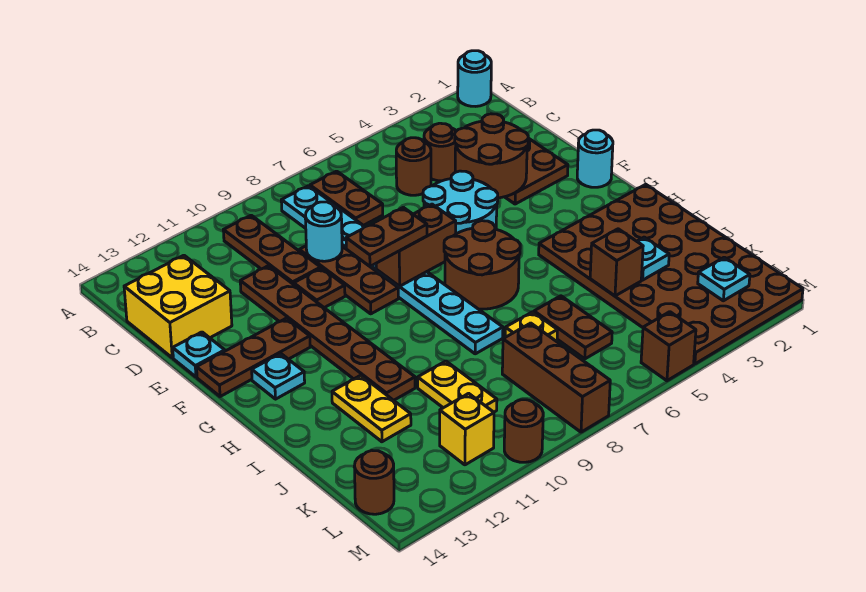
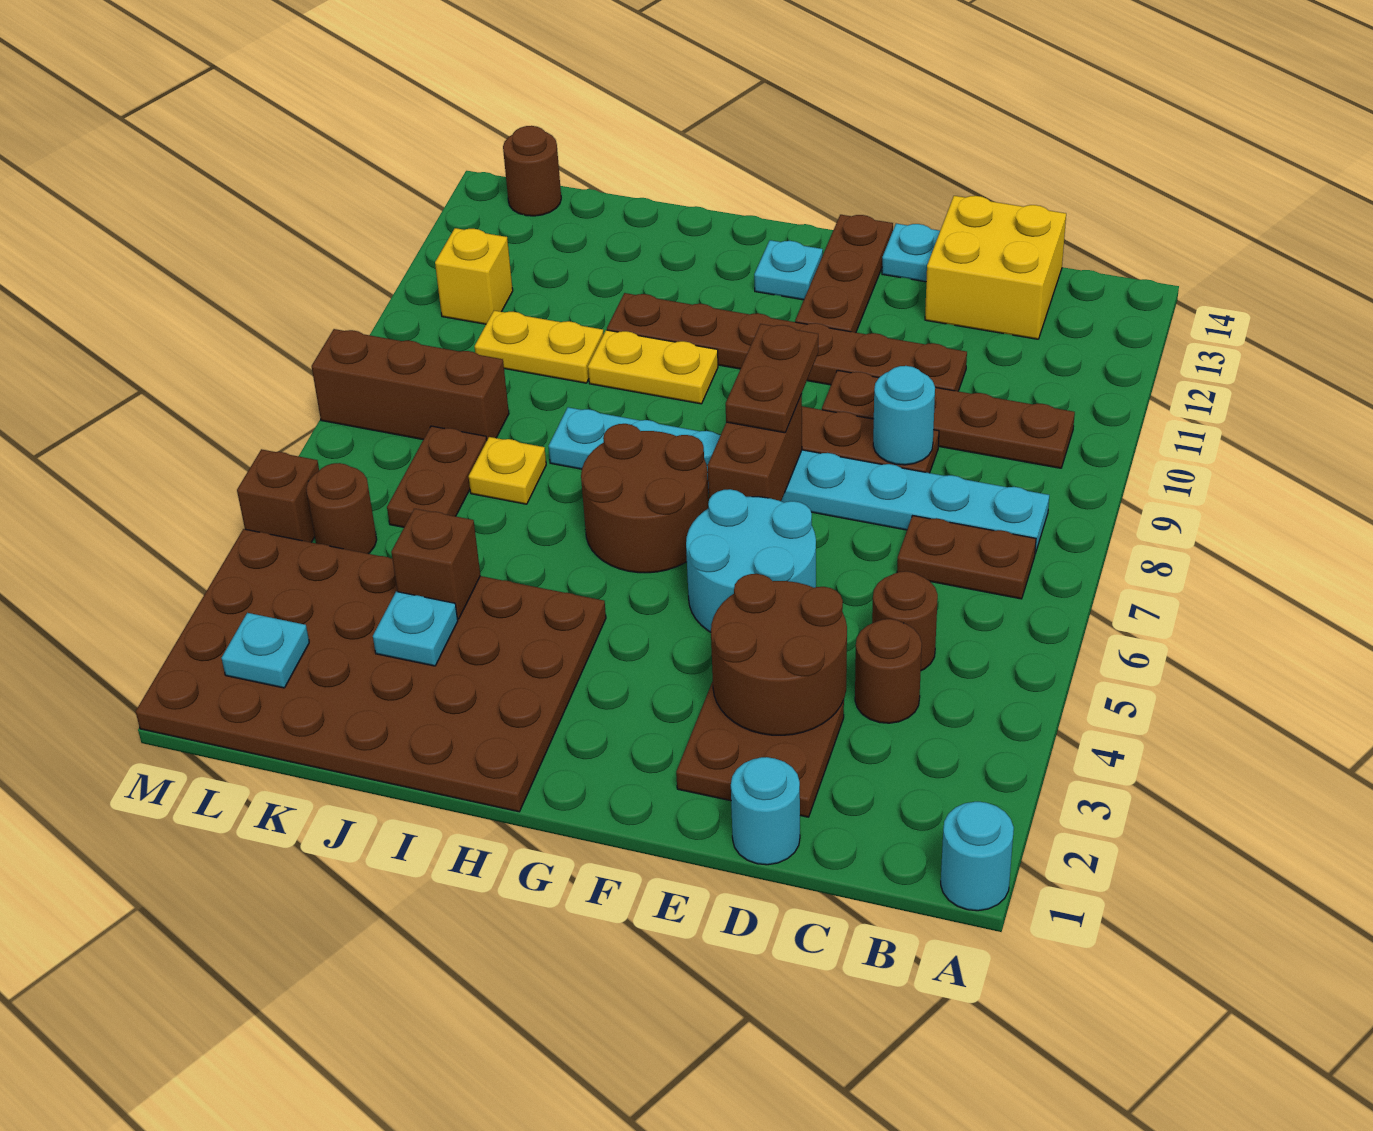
cyan 1x1 round brick [577,130,613,187] -> cyan 1x1 round brick moved to [731,757,800,865]
yellow 1x2 plate [332,375,411,442] -> yellow 1x2 plate moved to [588,330,718,404]
brown 1x2 plate [534,296,612,359] -> brown 1x2 plate turned to [387,426,487,527]
brown 1x1 round brick [504,400,543,462] -> brown 1x1 round brick moved to [306,463,377,554]

